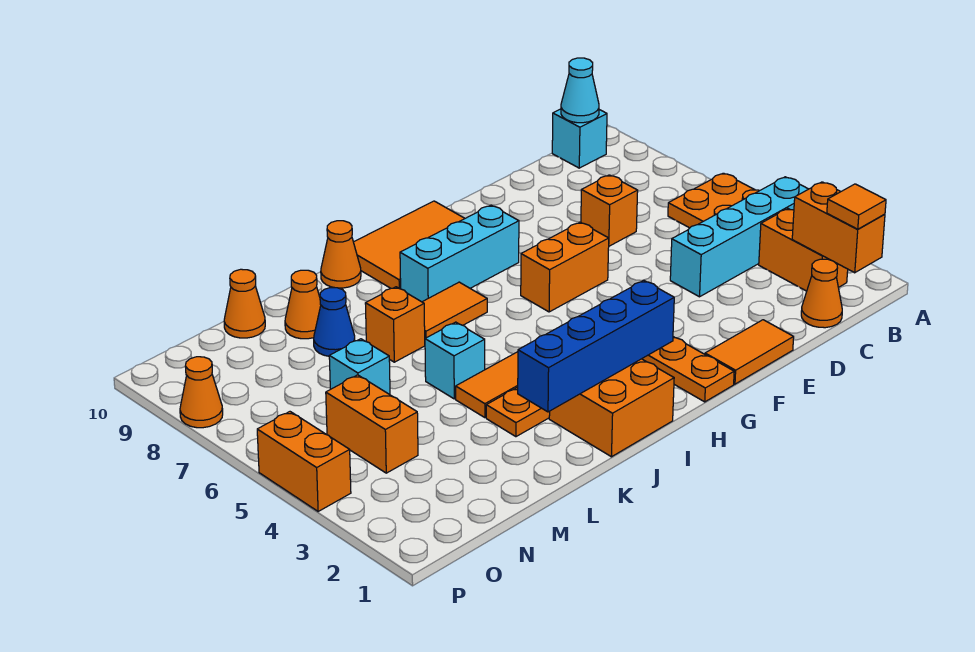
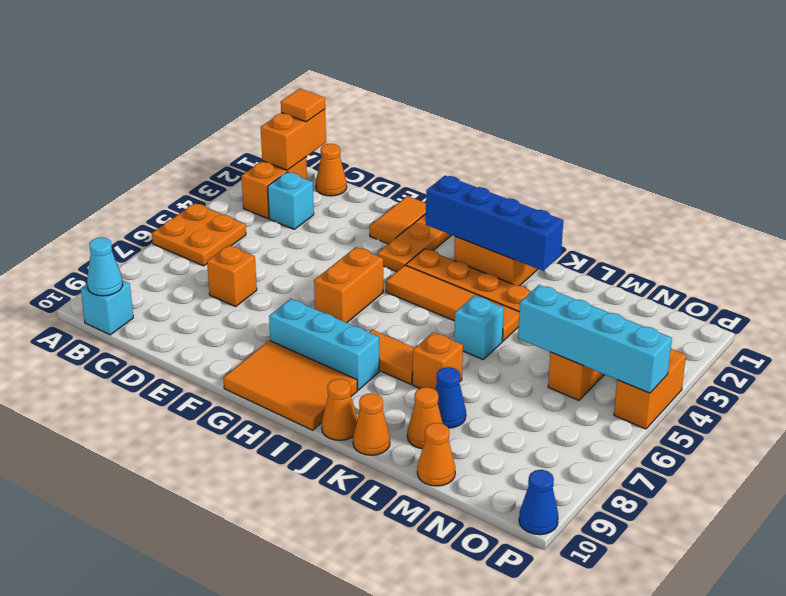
cyan 1x4 brick [670,177,808,297] -> cyan 1x4 brick moved to [518,285,672,393]
orange 1x2 tile [705,320,794,384] -> orange 1x2 tile turned to [370,196,426,244]
orange 1x2 brick [521,222,609,312] -> orange 1x2 brick turned to [314,247,383,323]
cyan 1x1 brick [329,339,390,395] -> cyan 1x1 brick moved to [268,172,314,229]
orange 1x1 cone [180,357,223,428] -> orange 1x1 cone moved to [353,393,390,455]
none -> blue 1x1 cone [519,470,558,535]

